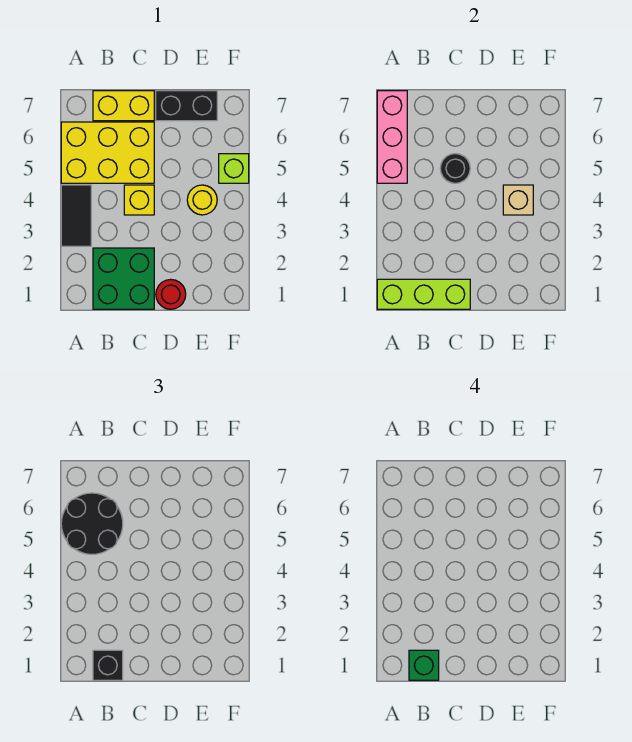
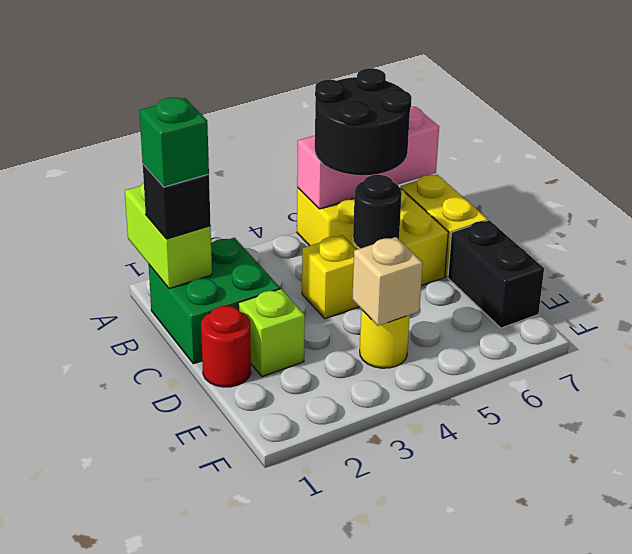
lime 1x3 brick [377,279,470,309] -> lime 1x2 brick [125,183,212,289]
black 1x2 tile [61,185,91,246] -> none
lime 1x1 brick [219,154,249,183] -> lime 1x1 brick moved to [238,289,305,377]

